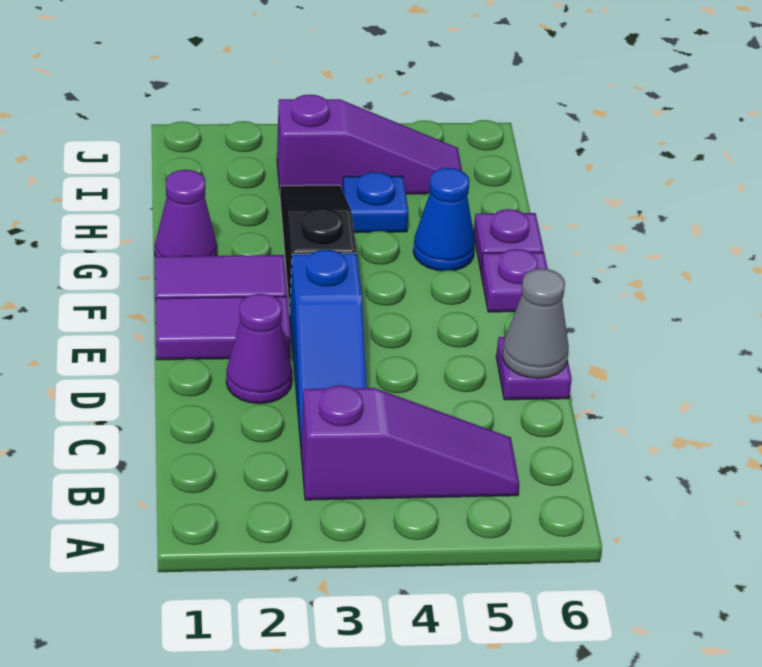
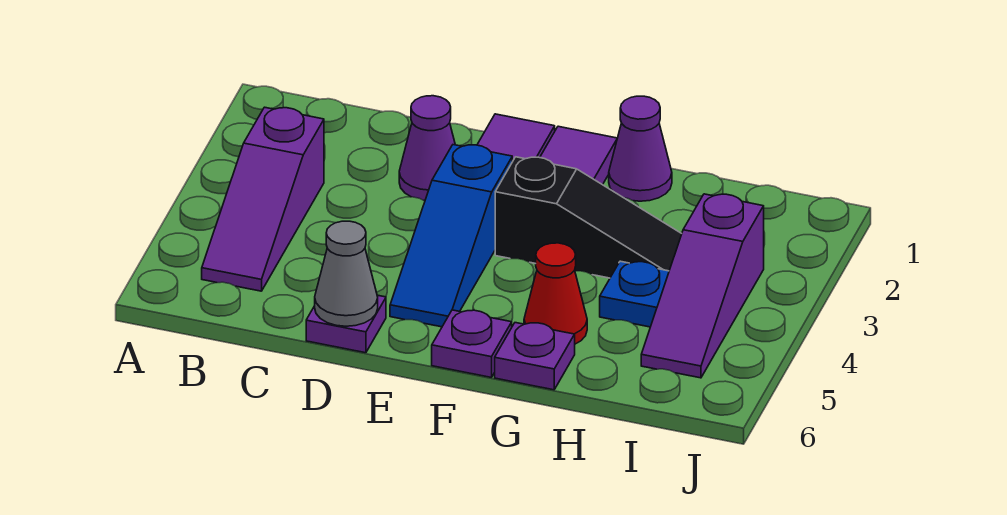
blue 1x3 slope [290,250,367,445] -> blue 1x3 slope turned to [390,145,512,327]
blue 1x1 cone [413,168,475,271] -> red 1x1 cone [524,243,587,344]

